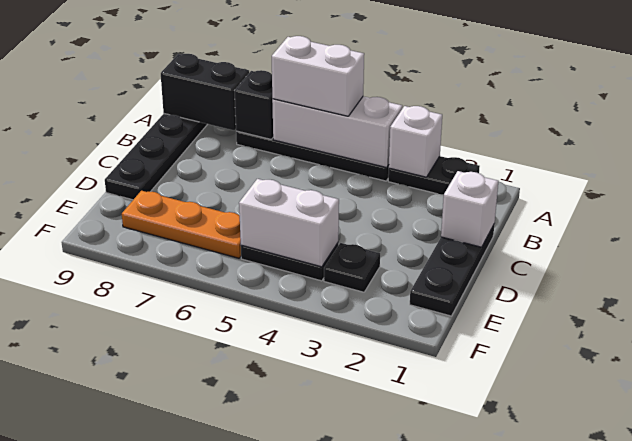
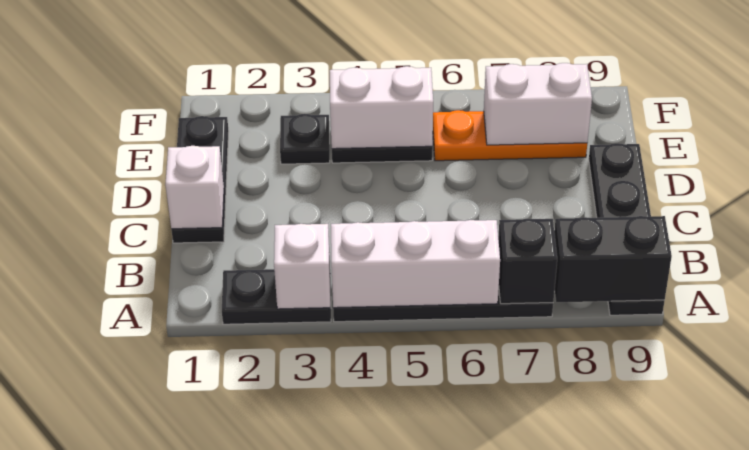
white 1x2 brick [272,36,364,116] -> white 1x2 brick moved to [484,63,592,145]

